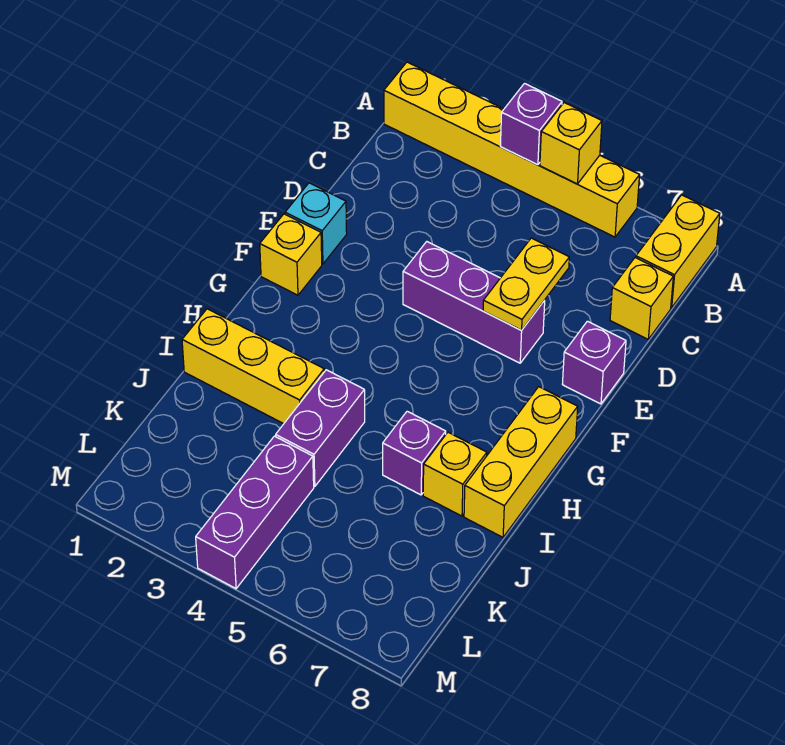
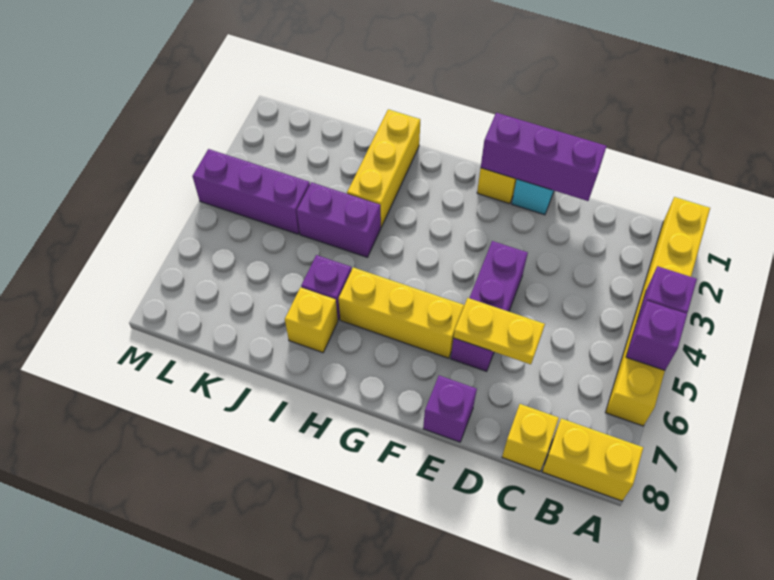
yellow 1x1 brick [540,103,602,184] -> purple 1x1 brick [626,301,687,370]
none -> purple 1x3 brick [481,113,606,201]
yellow 1x3 brick [464,387,578,537] -> yellow 1x3 brick moved to [338,267,464,358]

